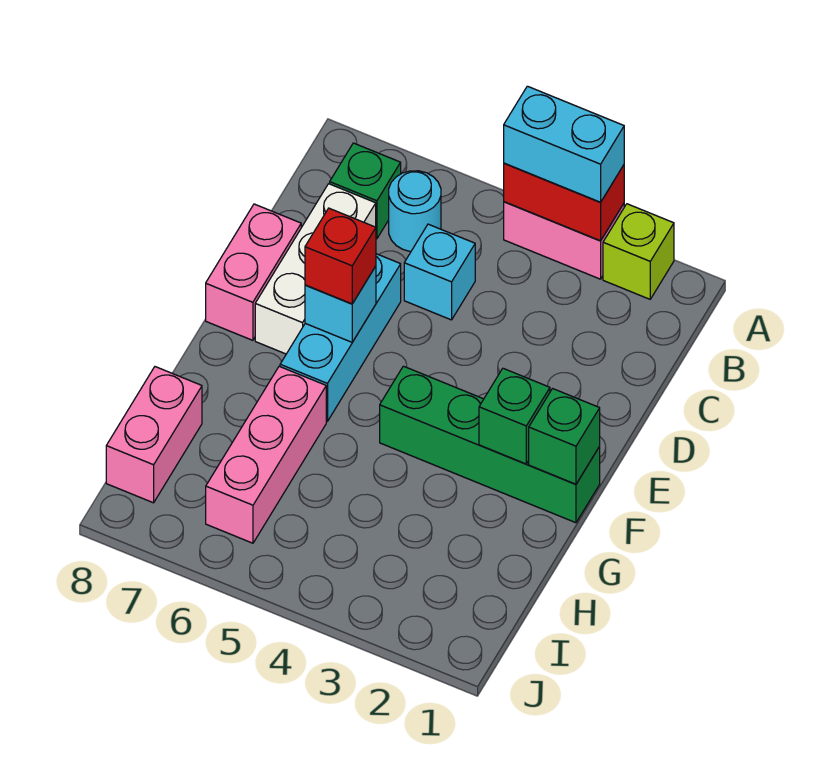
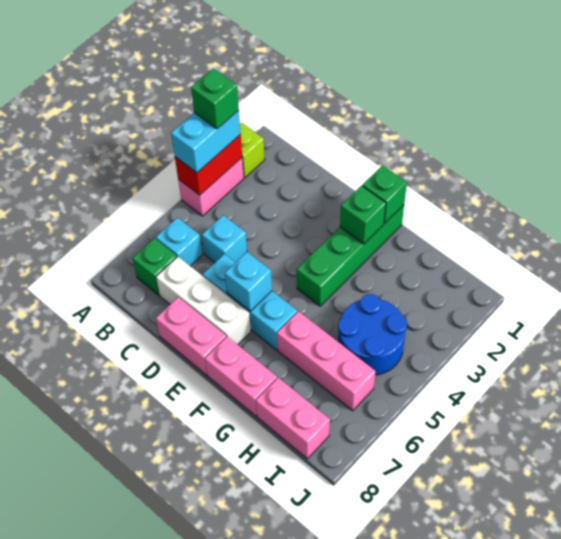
none -> green 1x1 brick [191,68,239,129]
cyan 1x1 round brick [389,171,441,252] -> cyan 1x1 brick [156,218,202,266]
red 1x1 brick [305,208,376,304] -> none
none -> pink 1x2 brick [205,337,277,416]
none -> blue 2x2 round brick [338,294,407,375]

